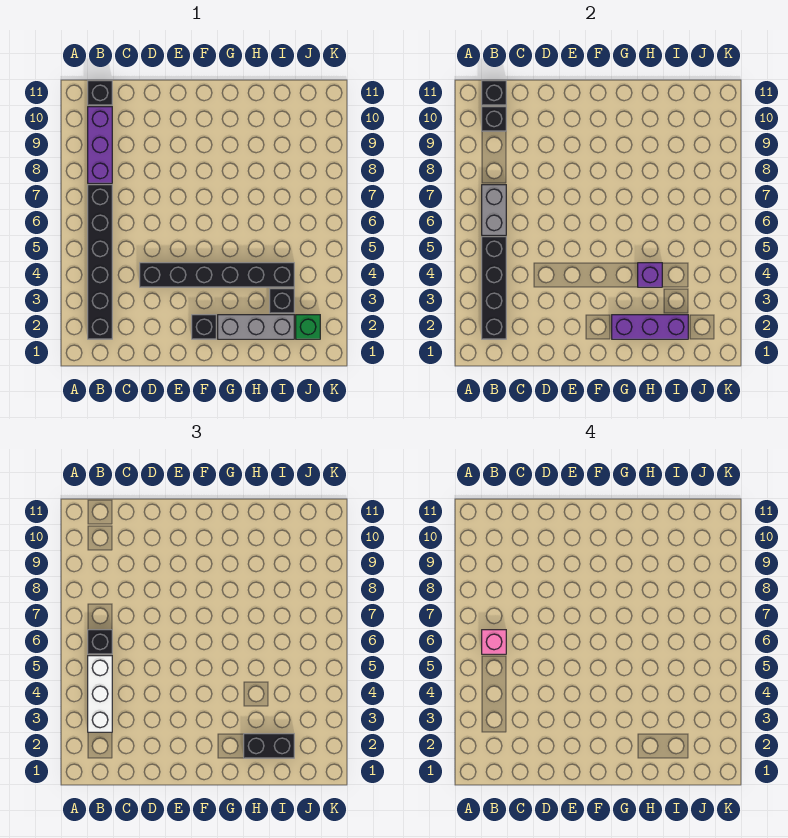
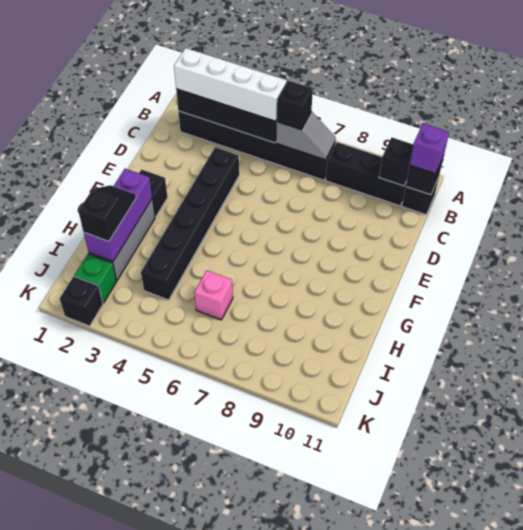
white 1x3 brick [88,656,112,732] -> white 1x4 brick [174,48,286,121]
grey 1x2 brick [482,185,506,235] -> grey 1x2 slope [276,111,336,160]
pink 1x1 brick [482,630,506,654] -> pink 1x1 brick moved to [194,270,233,320]
purple 1x3 brick [88,107,112,183] -> black 1x3 brick [326,142,406,206]
black 1x2 brick [244,734,294,758] -> black 1x2 slope [78,185,136,241]
purple 1x1 brick [638,263,662,287] -> purple 1x1 brick moved to [410,124,449,174]
black 1x1 brick [270,289,294,313] -> black 1x1 brick moved to [60,277,103,326]

